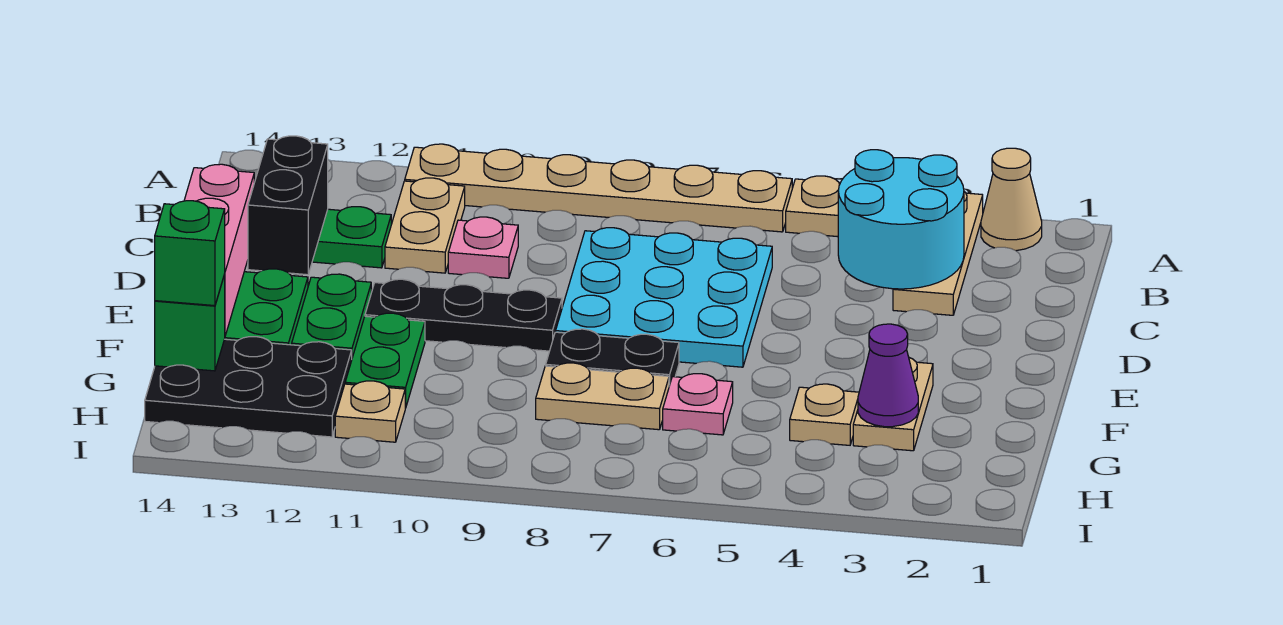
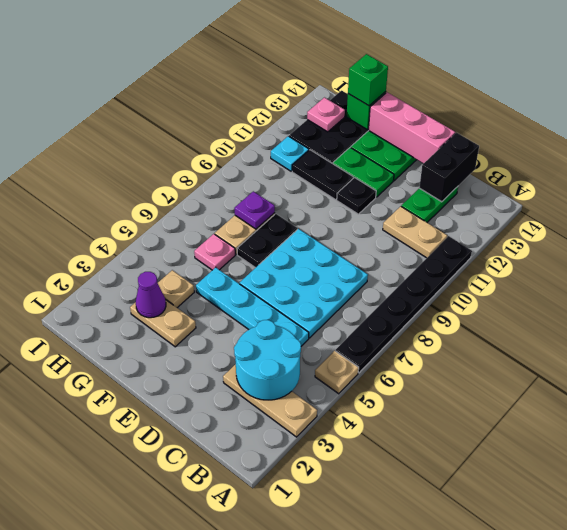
tan 1x1 cone [981,148,1042,251] -> none
tan 1x6 plate [405,144,792,232] -> black 1x6 plate [336,236,472,373]
none -> cyan 1x4 plate [196,268,309,346]
pink 1x1 plate [448,217,518,278] -> pink 1x1 plate moved to [307,98,345,132]
black 1x2 brick [248,136,328,275] -> black 1x2 brick turned to [419,133,479,202]
black 1x3 plate [365,279,562,351] -> black 1x1 plate [337,178,376,214]
green 1x2 plate [345,313,425,408] -> black 1x2 plate [292,150,353,200]
none -> purple 1x1 plate [234,191,275,229]
tan 1x1 plate [335,381,405,442] -> cyan 1x1 plate [271,136,309,171]

